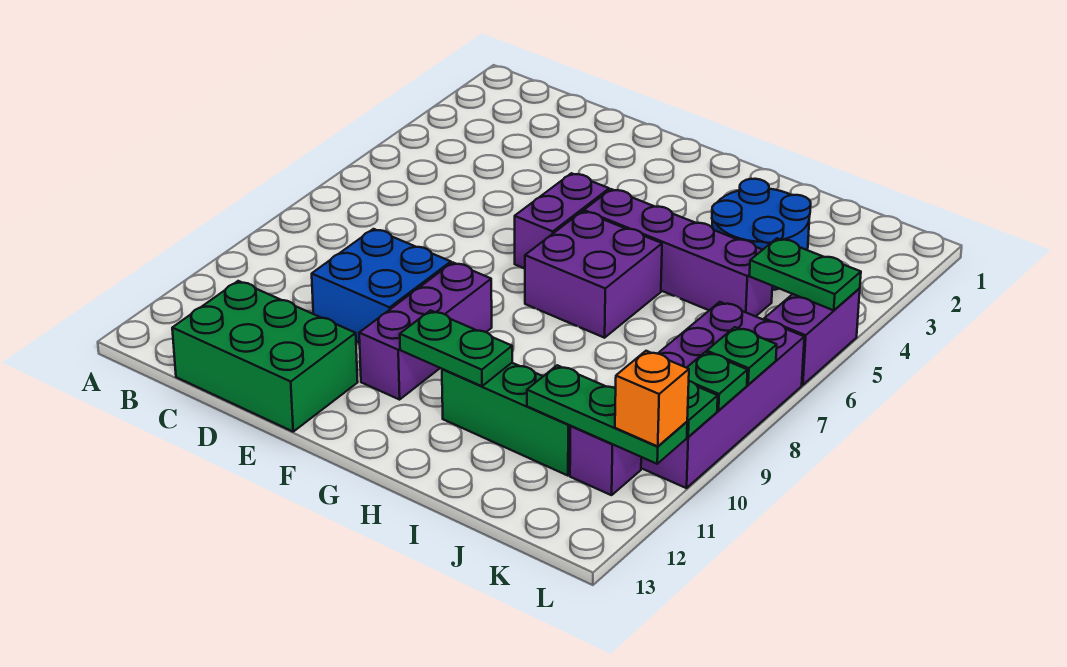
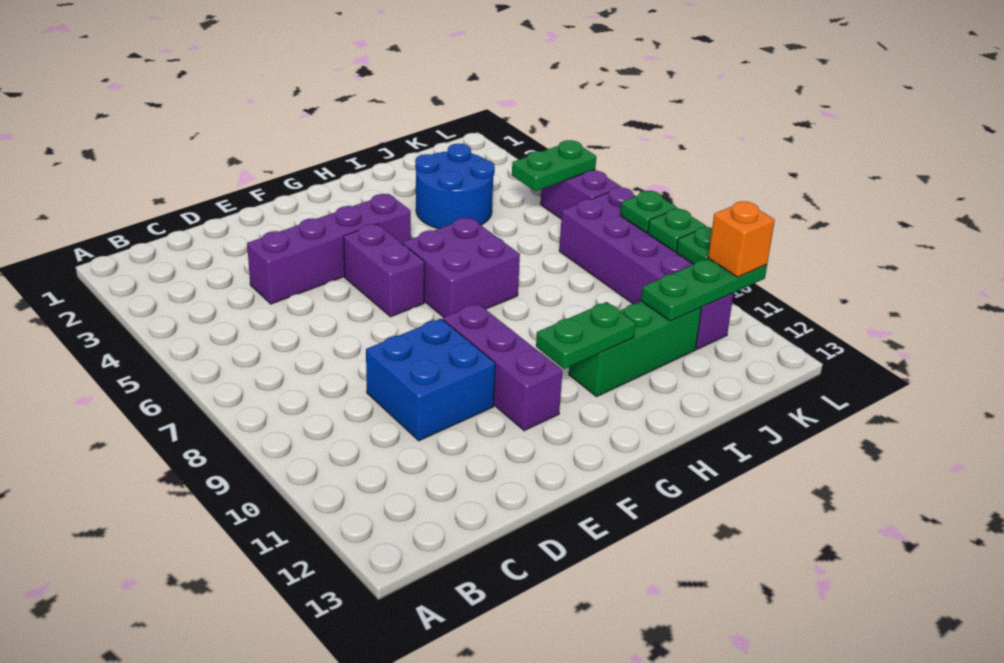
green 2x3 brick [172,281,358,432] -> none
purple 1x4 brick [584,189,772,316] -> purple 1x4 brick moved to [247,194,411,304]

